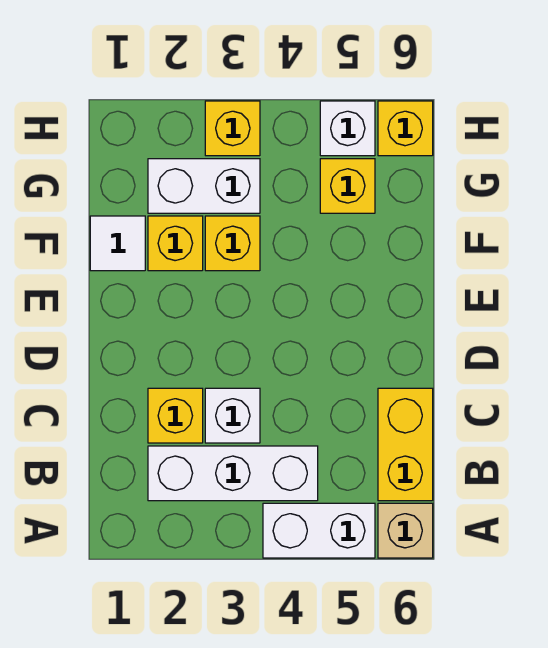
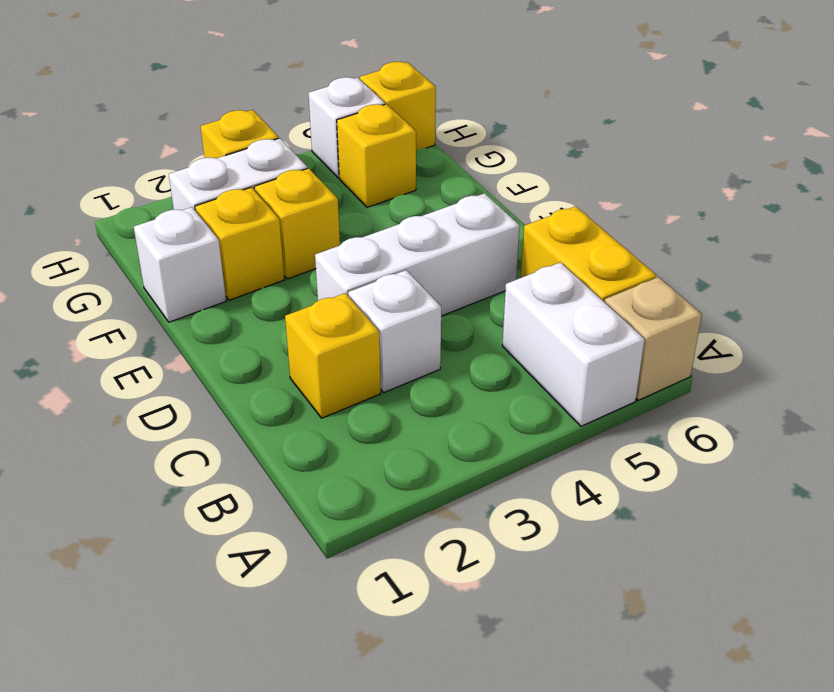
white 1x2 brick [263,503,375,558] -> white 1x2 brick turned to [502,262,645,426]
white 1x3 brick [148,446,318,501] -> white 1x3 brick moved to [315,193,520,316]
white 1x1 tile [90,216,145,271] -> white 1x1 brick [134,207,226,322]

